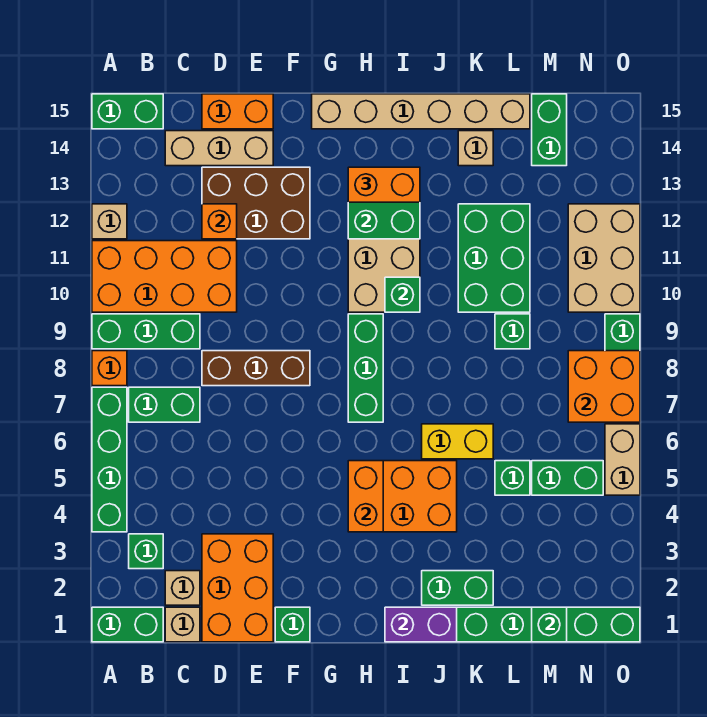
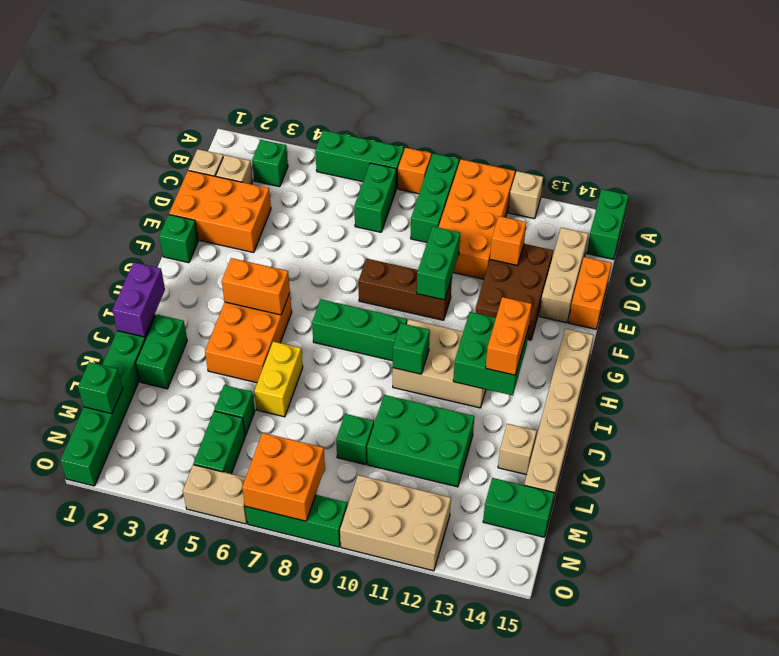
green 1x2 brick [92,607,163,642] -> green 1x2 brick moved to [417,227,460,300]
green 1x4 brick [92,387,127,532] -> green 1x3 brick [315,130,404,189]
brown 1x3 brick [202,351,310,386] -> brown 1x3 brick turned to [358,259,452,320]

